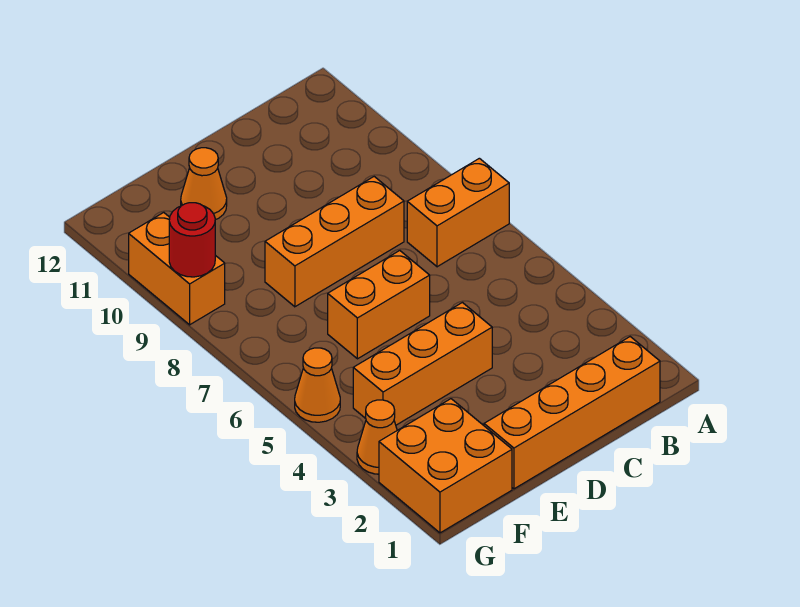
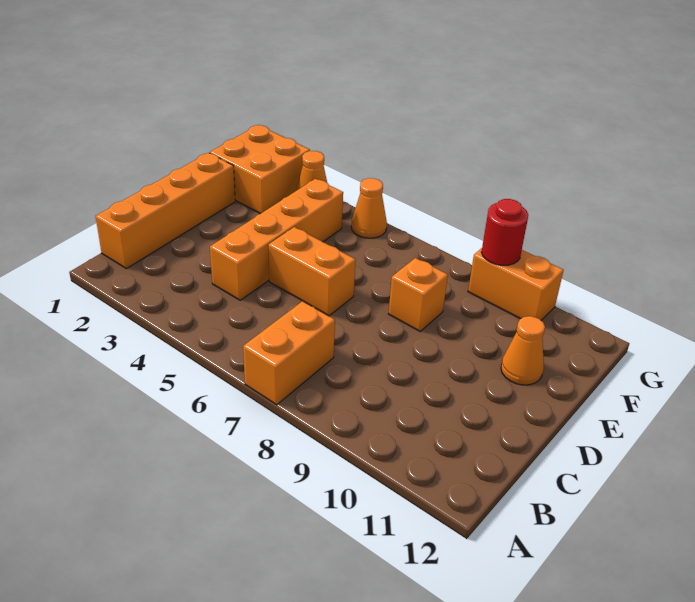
orange 1x3 brick [265,177,404,307] -> orange 1x1 brick [389,258,448,331]
orange 1x3 brick [353,303,492,425] -> orange 1x4 brick [210,179,343,300]
orange 1x2 brick [328,251,430,359] -> orange 1x2 brick turned to [268,227,356,316]

